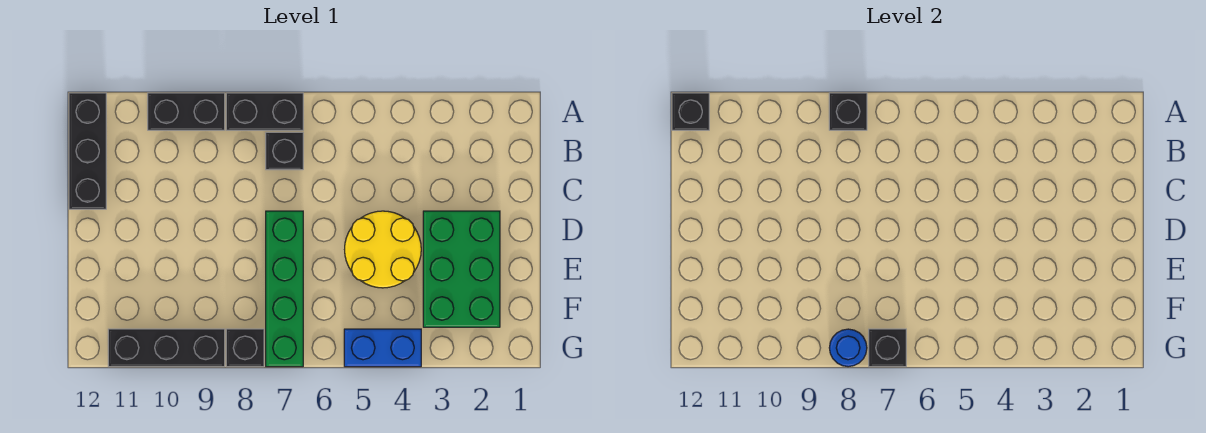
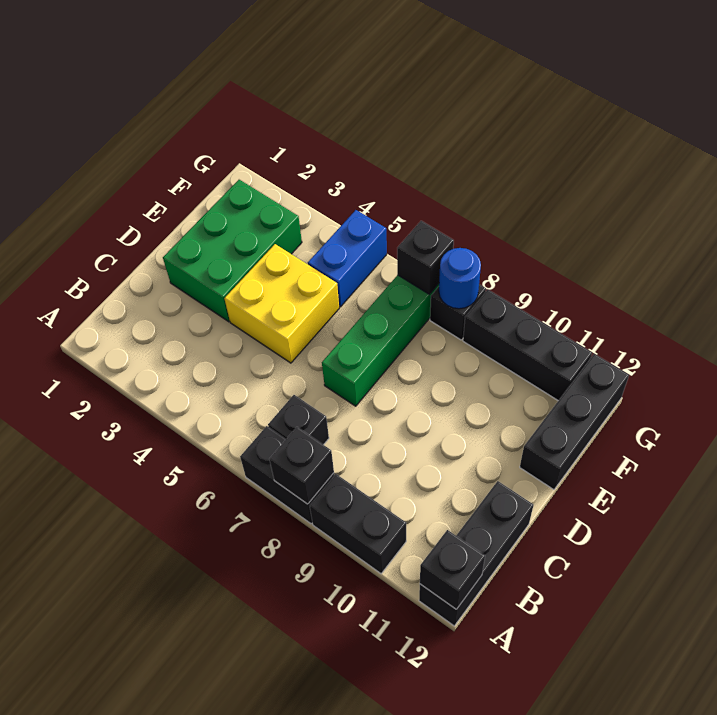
yellow 2x2 round brick [345,211,421,288] -> yellow 2x2 brick [224,244,339,363]
none -> black 1x3 brick [520,354,629,490]
blue 1x2 brick [344,329,421,367] -> blue 1x2 brick turned to [308,210,387,307]

